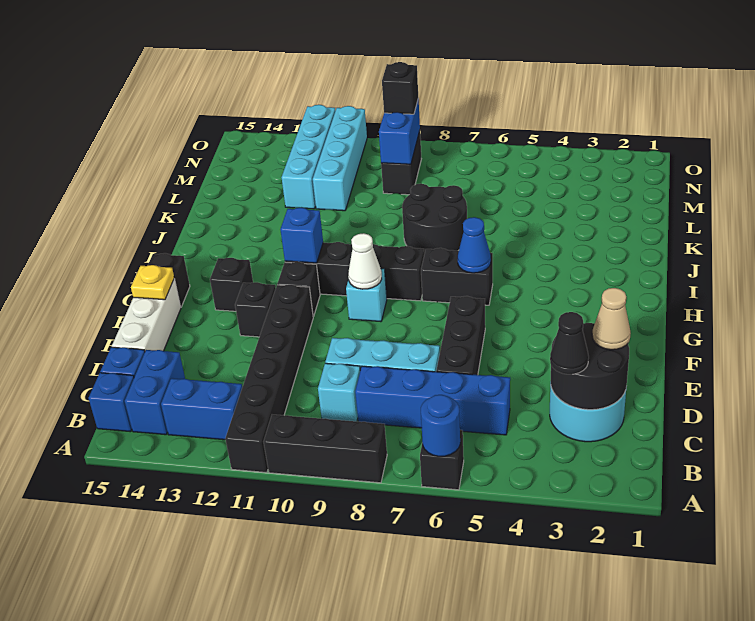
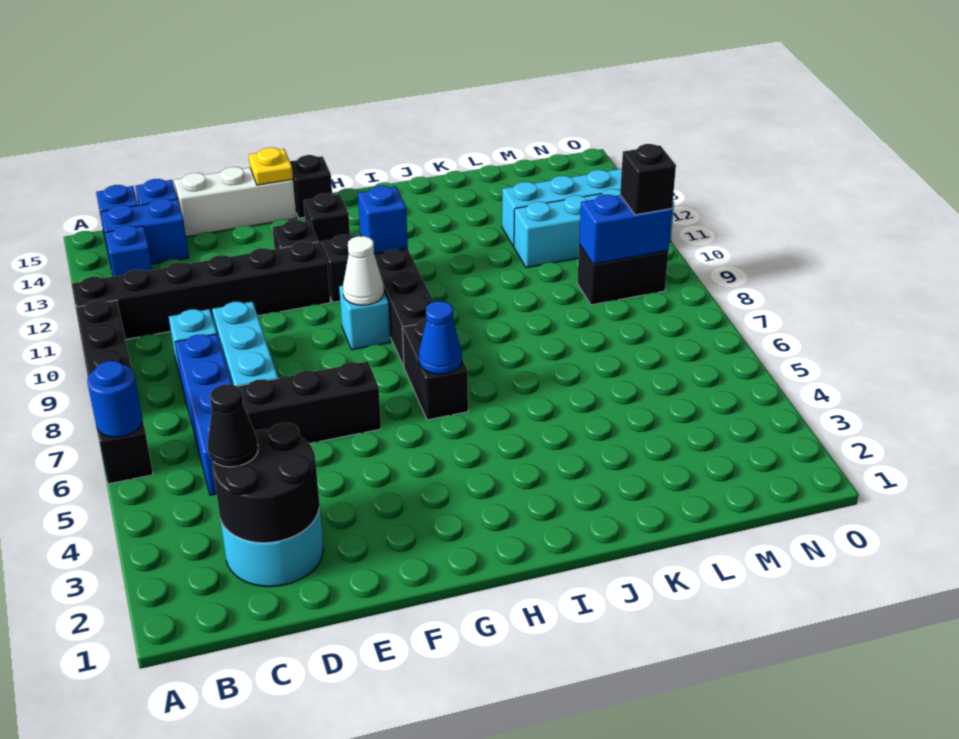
blue 1x2 brick [161,378,242,440] -> blue 1x1 brick [105,225,152,276]
tan 1x1 cone [592,288,631,350] -> none
black 2x2 round brick [402,184,467,254] -> none

